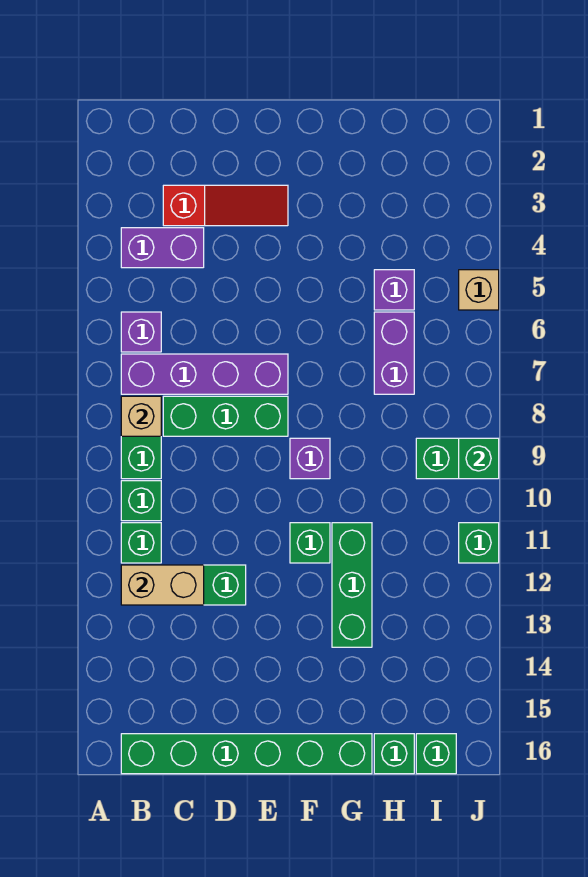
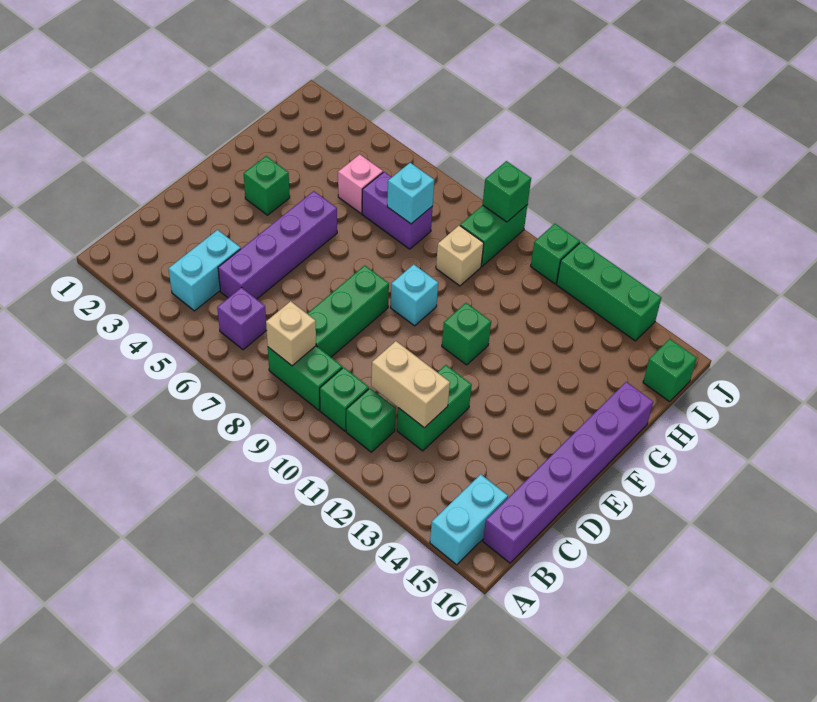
none -> cyan 1x2 brick [430,474,508,565]
purple 1x2 brick [121,228,204,268] -> cyan 1x2 brick [169,230,241,311]
purple 1x4 brick [121,354,288,394] -> purple 1x4 brick moved to [218,191,337,299]
tan 1x2 brick [121,565,204,605] -> tan 1x2 brick turned to [371,341,450,428]
green 1x6 brick [121,734,372,774] -> purple 1x6 brick [483,382,653,563]
red 1x3 slope [163,185,288,226] -> none
purple 1x1 brick [290,438,330,479] -> cyan 1x1 brick [390,264,438,326]
green 1x3 brick [332,523,372,647] -> green 1x3 brick moved to [557,242,661,341]
purple 1x1 brick [374,270,414,310] -> pink 1x1 brick [338,154,383,213]
none -> cyan 1x1 brick [387,163,434,224]
green 1x1 brick [374,734,414,774] -> green 1x1 brick moved to [244,156,290,215]
tan 1x1 brick [459,270,499,310] -> tan 1x1 brick moved to [436,225,484,286]

